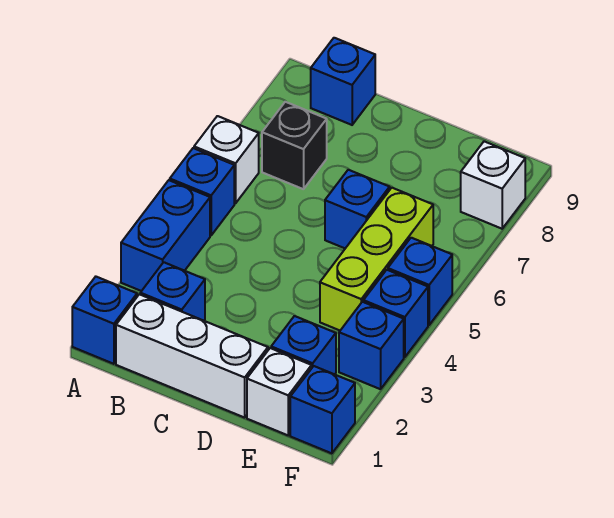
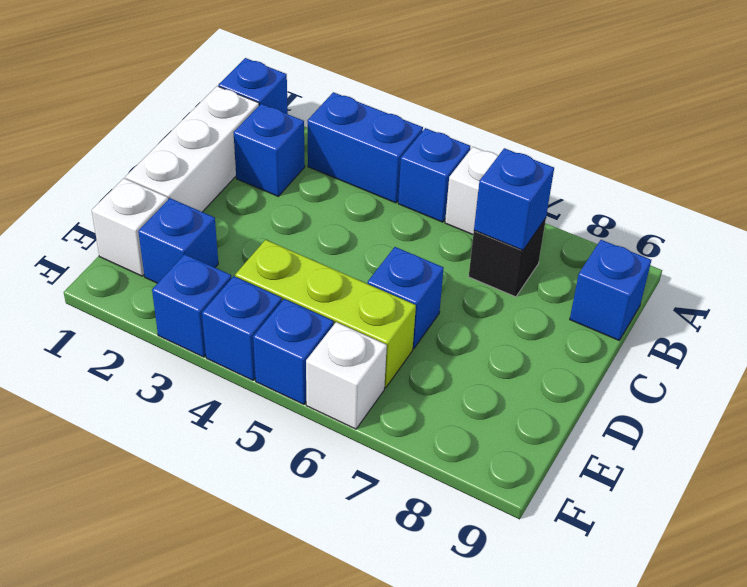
blue 1x1 brick [290,366,355,453] -> blue 1x1 brick moved to [474,148,554,250]
white 1x1 brick [461,141,525,229] -> white 1x1 brick moved to [306,322,387,429]

